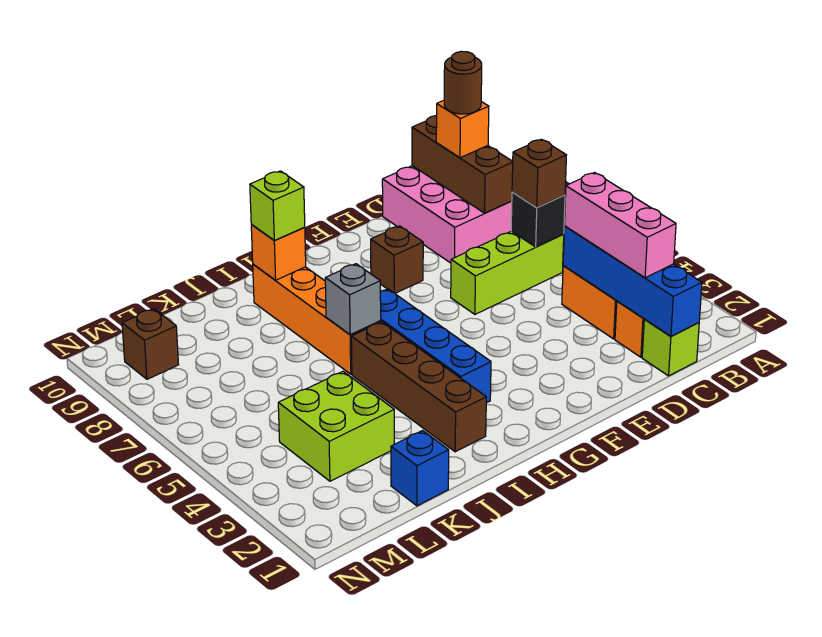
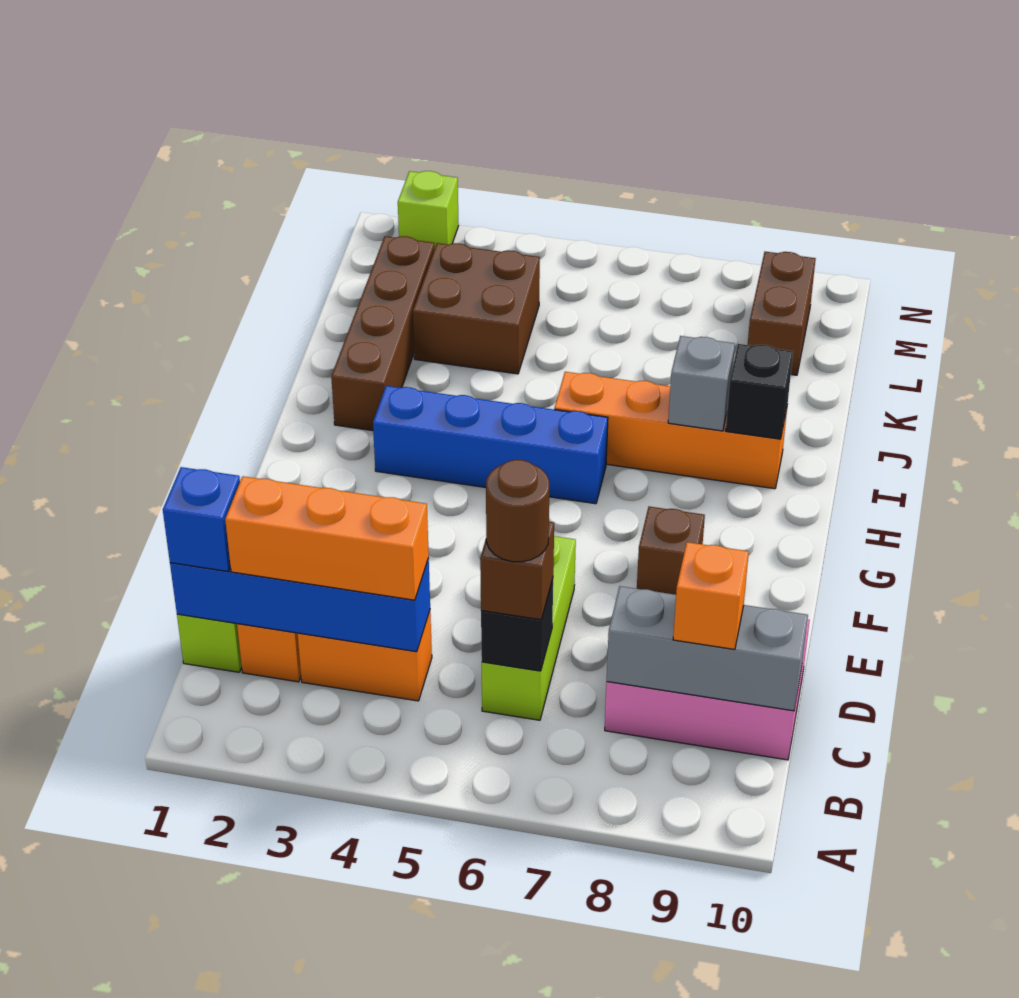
pink 1x3 brick [565,173,676,278] -> orange 1x3 brick [225,476,429,600]
brown 1x3 brick [412,116,513,213] -> grey 1x3 brick [607,586,808,711]
brown 1x1 round brick [444,51,482,114] -> brown 1x1 round brick moved to [486,460,550,562]
brown 1x4 brick [351,322,486,452] -> brown 1x4 brick turned to [331,236,434,431]
grey 1x1 brick [325,264,381,335] -> grey 1x1 brick moved to [668,336,735,431]
orange 1x1 brick [251,224,306,280] -> black 1x1 brick [726,344,793,439]
lime 1x1 brick [250,171,305,240] -> lime 1x1 brick moved to [398,171,459,249]
blue 1x1 brick [391,431,449,506] -> blue 1x1 brick moved to [163,467,240,571]
lime 2x2 brick [278,372,394,481] -> brown 2x2 brick [413,243,540,374]
brown 1x1 brick [122,309,178,379] -> brown 1x2 brick [748,252,816,375]

